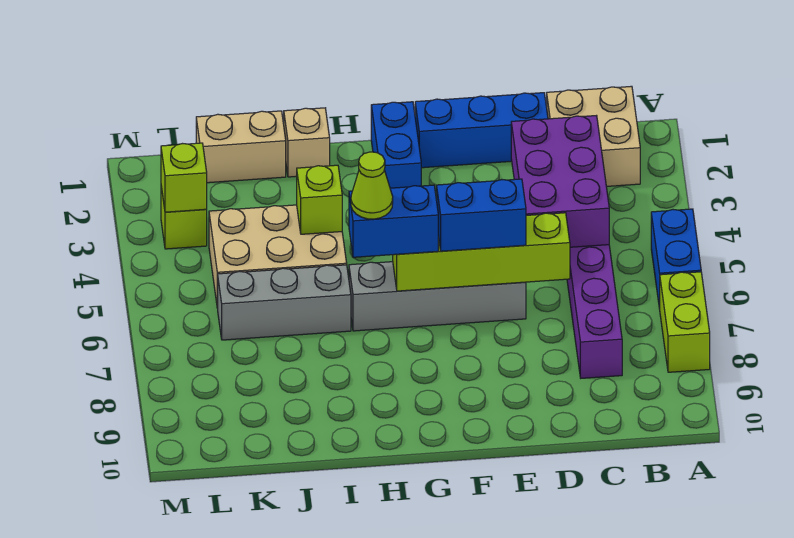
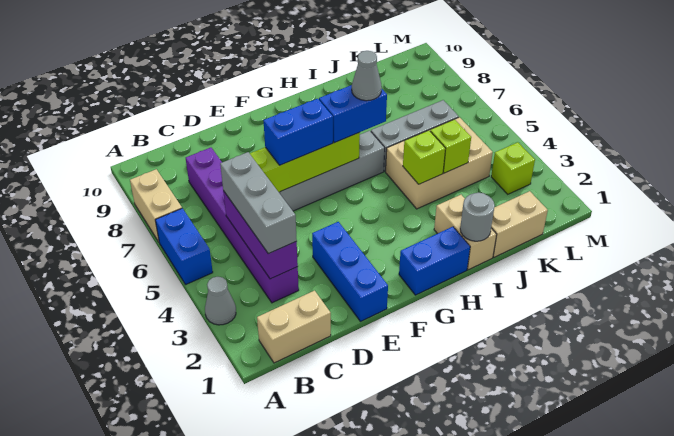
none -> grey 1x1 cone [205,277,236,325]
lime 1x2 brick [660,272,710,372] -> tan 1x2 brick [130,169,182,242]
tan 2x2 brick [547,86,640,187] -> tan 1x2 brick [257,291,331,363]
purple 2x3 brick [511,116,609,247] -> purple 1x3 brick [223,191,298,279]
none -> grey 1x3 brick [220,152,297,254]
blue 1x3 brick [415,93,548,168] -> blue 1x3 brick turned to [312,222,388,322]
blue 1x2 brick [371,102,421,188] -> blue 1x2 brick turned to [399,227,470,295]
lime 1x1 cone [351,152,393,219] -> grey 1x1 cone [352,51,382,101]
tan 1x1 brick [284,108,330,177] -> tan 1x2 brick [434,195,497,270]
none -> grey 1x1 round brick [460,193,495,241]
lime 1x1 brick [161,143,207,212] -> lime 1x1 brick moved to [430,119,471,173]

